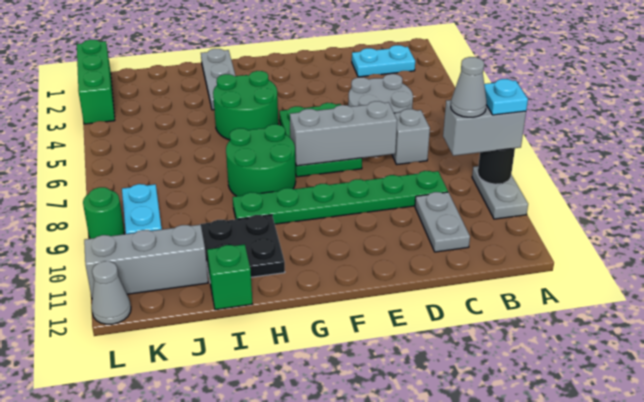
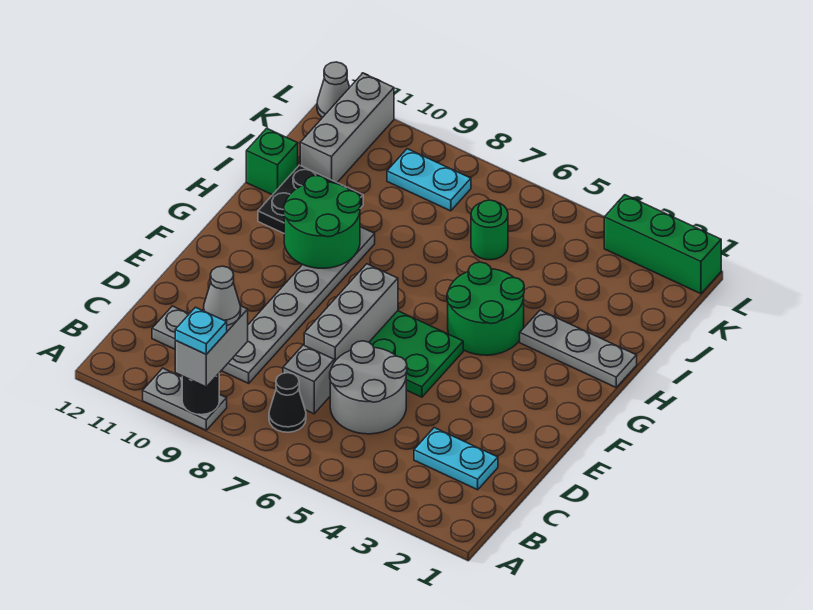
cyan 1x2 plate [352,45,415,77] -> cyan 1x2 plate turned to [414,428,498,490]
none -> black 1x1 cone [269,373,306,432]
green 1x6 plate [233,171,448,224] -> grey 1x6 plate [221,227,375,383]
green 2x2 round brick [226,124,296,196] -> green 2x2 round brick moved to [284,176,361,268]
green 1x1 round brick [83,187,125,239] -> green 1x1 round brick moved to [471,200,508,260]

